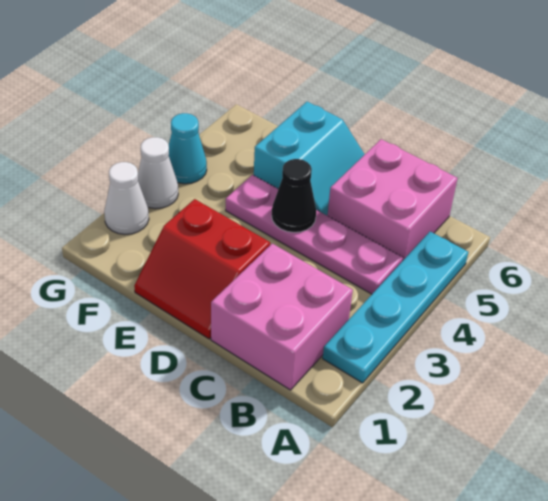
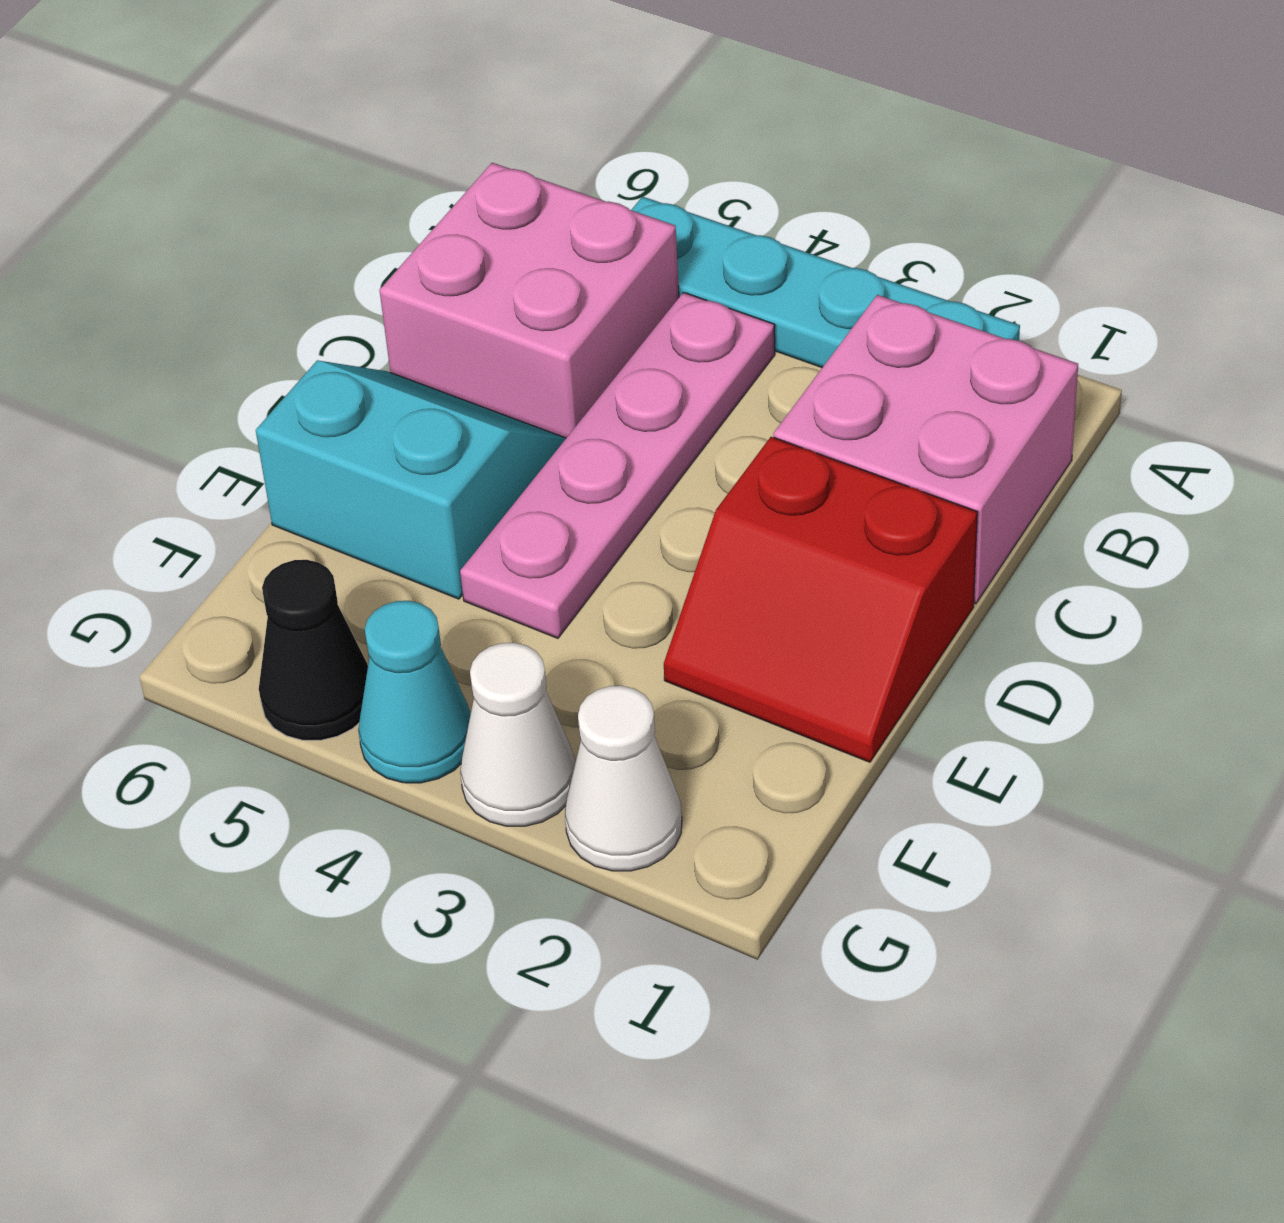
red 2x2 slope [134,199,270,339] -> red 2x2 slope turned to [664,437,977,762]
black 1x1 cone [272,159,316,232] -> black 1x1 cone moved to [259,560,368,740]

